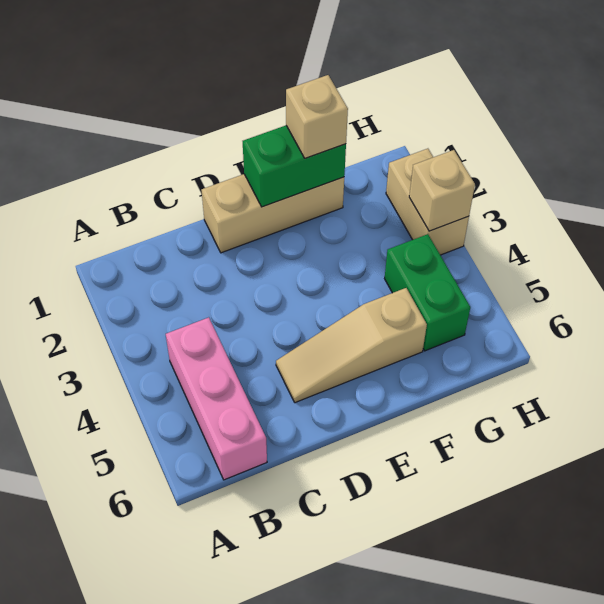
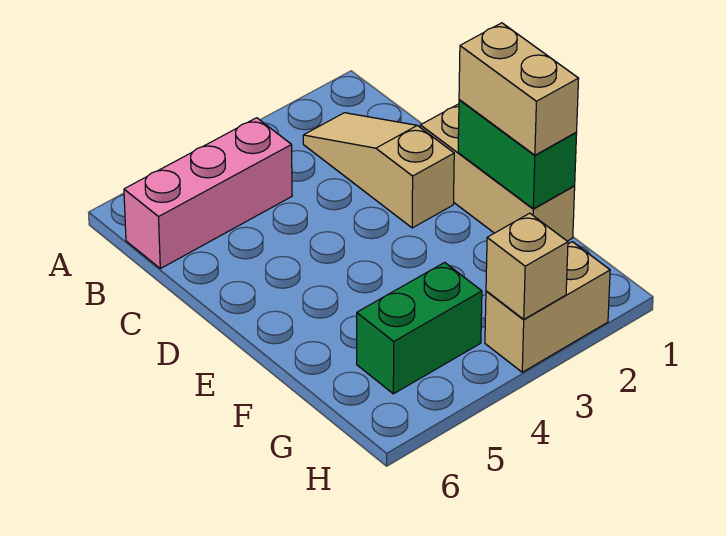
tan 1x3 slope [276,288,427,403] -> tan 1x3 slope moved to [303,113,454,228]
tan 1x1 brick [286,75,348,158] -> tan 1x2 brick [459,23,579,155]

